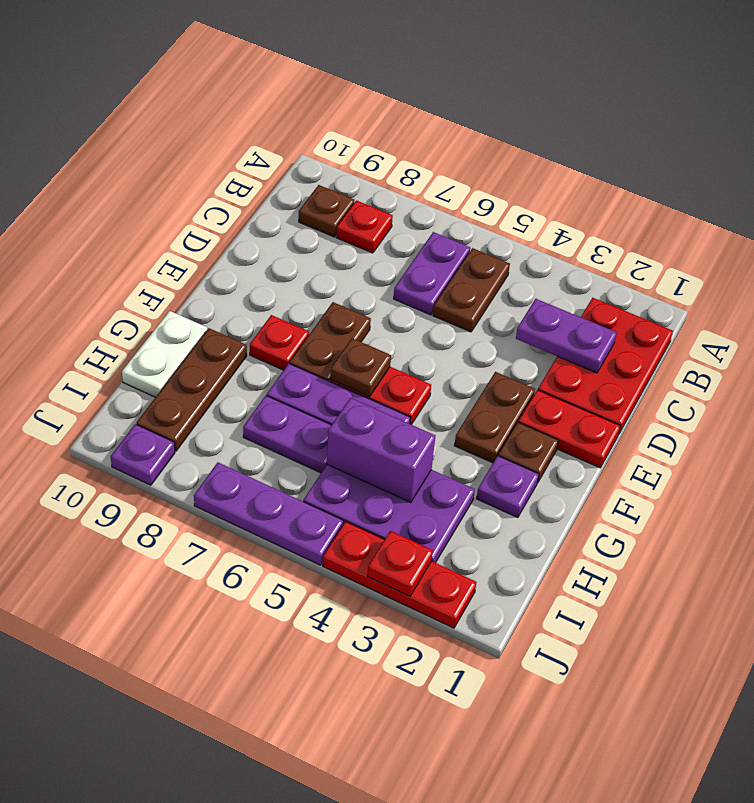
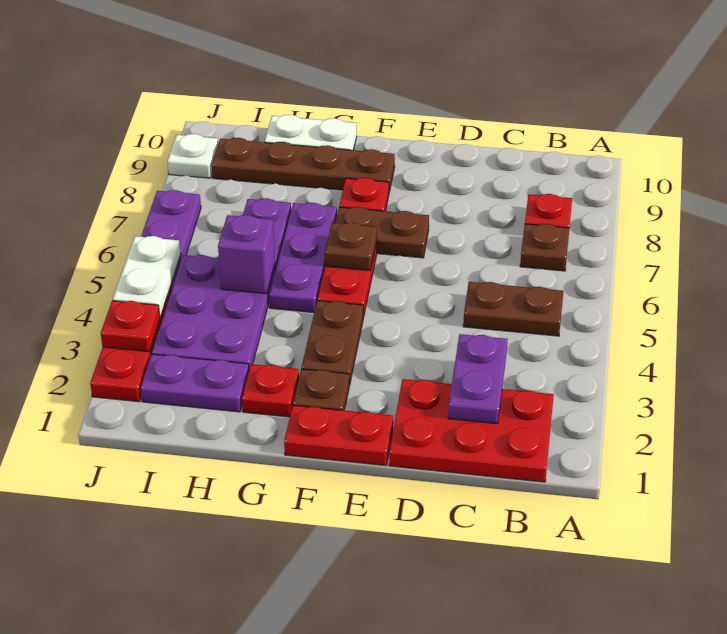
purple 1x2 plate [394,232,470,315] -> purple 1x2 plate moved to [141,354,249,412]
brown 1x1 plate [299,185,354,237] -> brown 1x1 plate moved to [520,224,569,271]
red 1x2 plate [519,390,620,468] -> red 1x2 plate turned to [284,405,393,466]
brown 1x2 plate [454,372,535,463] -> brown 1x2 plate turned to [302,301,363,386]
purple 1x1 plate [476,456,539,517] -> red 1x1 plate [242,364,299,417]
brown 1x3 plate [137,328,247,451] -> brown 1x4 plate [212,138,395,192]
purple 1x2 brick [327,398,435,502] -> purple 1x1 brick [218,215,275,294]
none -> white 1x2 plate [113,236,181,317]
purple 1x1 plate [111,424,175,485] -> white 1x1 plate [167,134,218,178]

